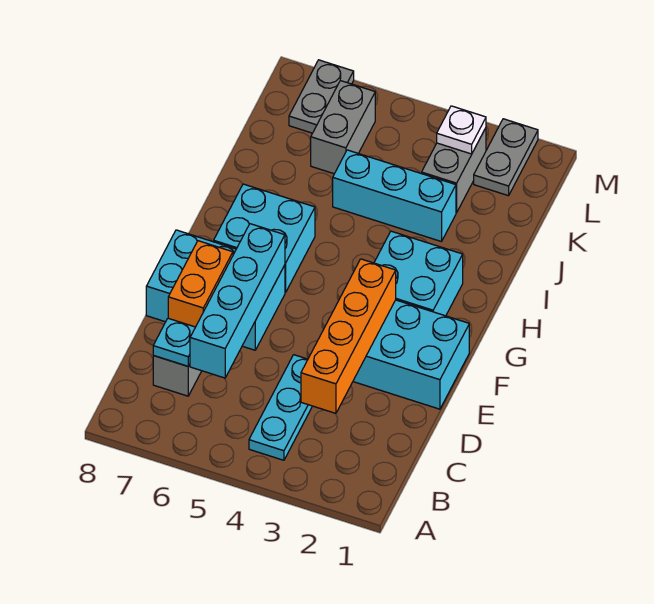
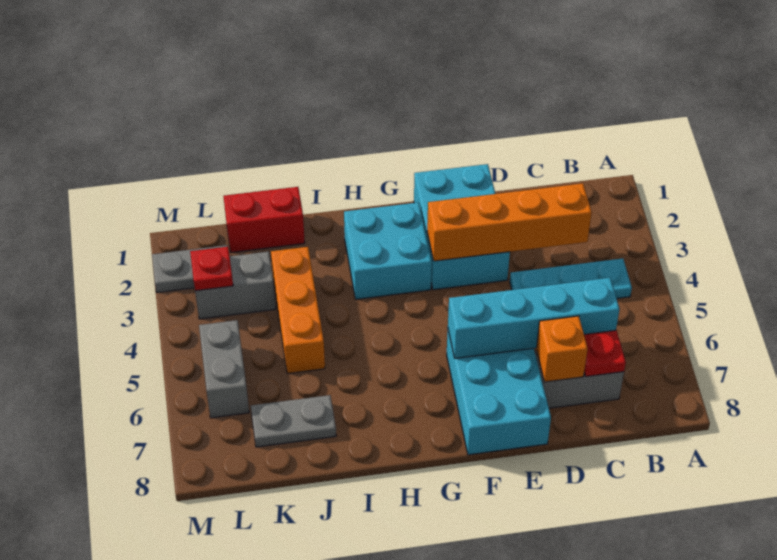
cyan 1x1 plate [153,318,195,366] -> red 1x1 plate [584,330,626,377]
orange 1x2 brick [168,241,233,327] -> orange 1x1 brick [536,316,588,382]
cyan 2x2 brick [214,184,315,293] -> none
none -> red 1x2 brick [223,187,305,252]
cyan 1x3 brick [333,150,456,242] -> orange 1x3 brick [271,247,325,374]
grey 1x2 brick [311,81,375,174] -> grey 1x2 brick turned to [199,320,249,418]
white 1x1 plate [437,106,486,154] -> red 1x1 plate [190,247,233,291]
grey 1x2 plate [289,60,354,133] -> grey 1x2 plate moved to [251,395,336,447]

